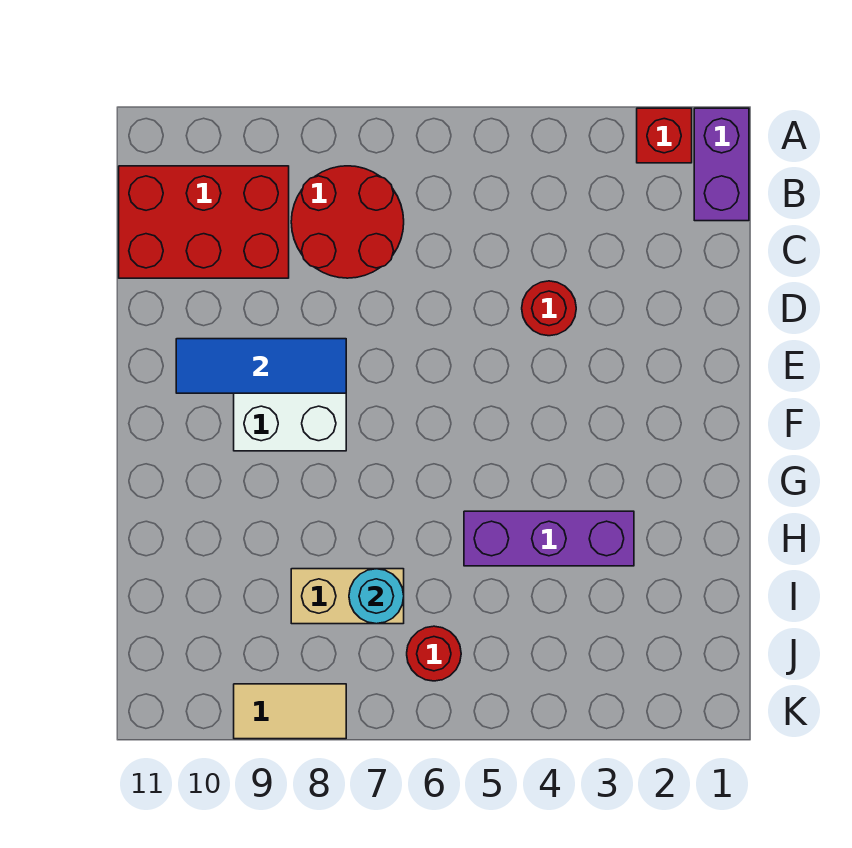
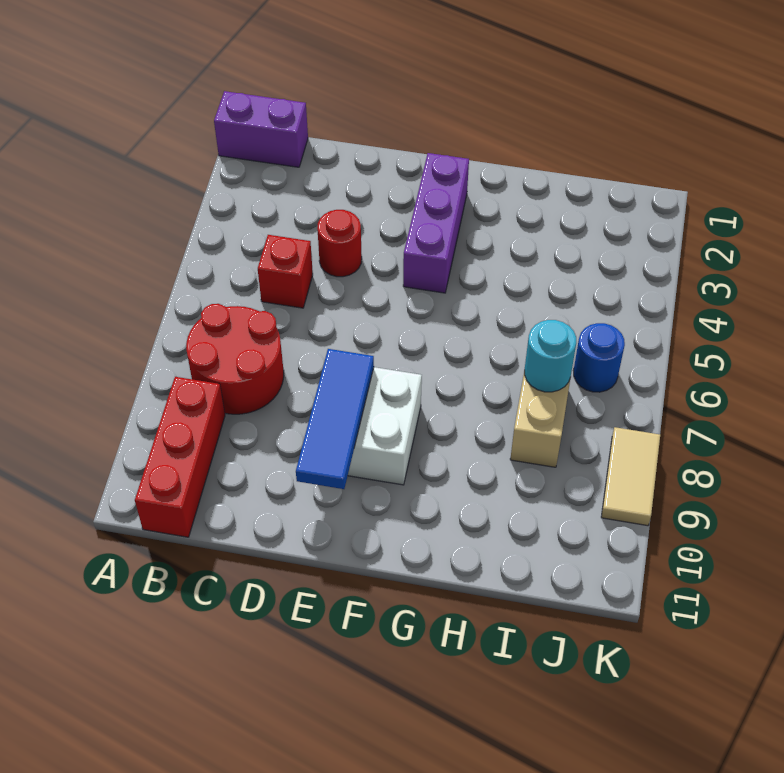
red 1x1 brick [637,108,692,163] -> red 1x1 brick moved to [258,235,313,308]
red 2x3 brick [119,166,289,278] -> red 1x3 brick [135,377,225,537]
purple 1x3 brick [464,511,634,566] -> purple 1x3 brick moved to [403,153,469,293]
red 1x1 round brick [407,626,461,681] -> blue 1x1 round brick [574,323,625,392]

